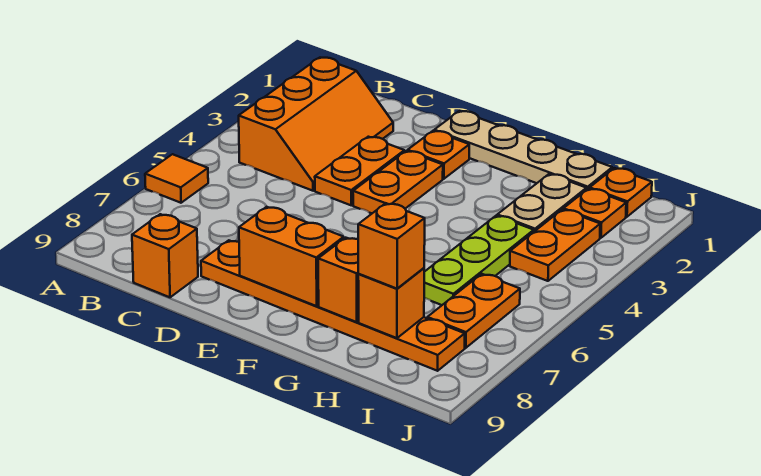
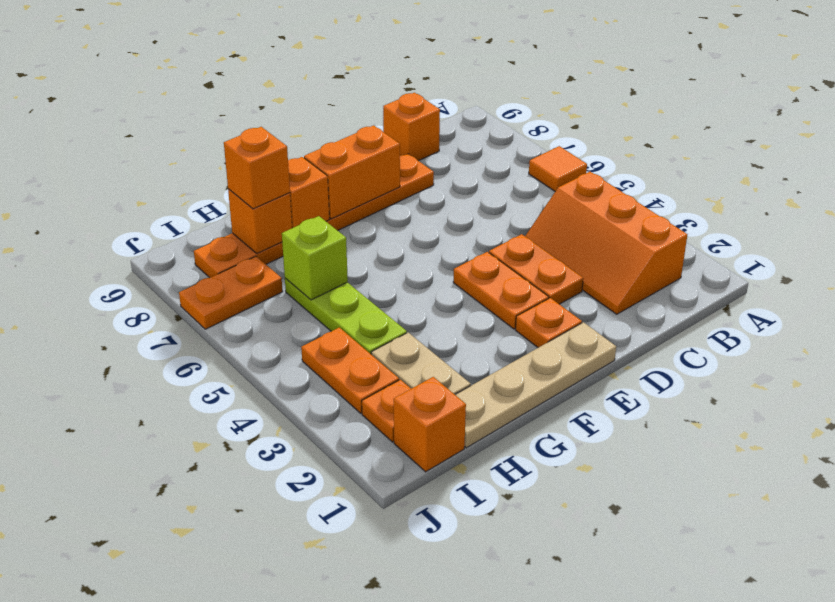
none -> lime 1x1 brick [282,216,348,300]
orange 1x1 plate [590,168,652,217] -> orange 1x1 brick [394,377,466,472]
orange 1x2 plate [427,274,520,348] -> orange 1x2 plate turned to [179,256,283,329]

